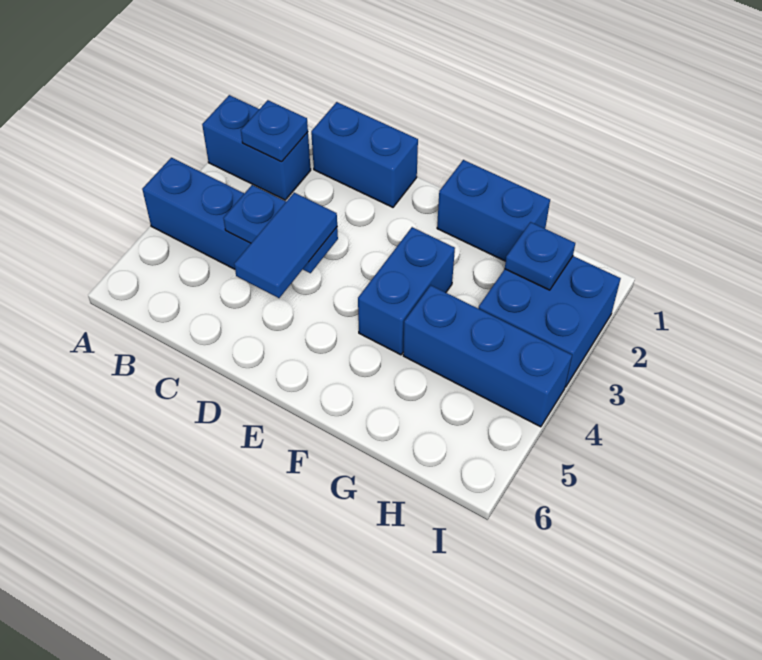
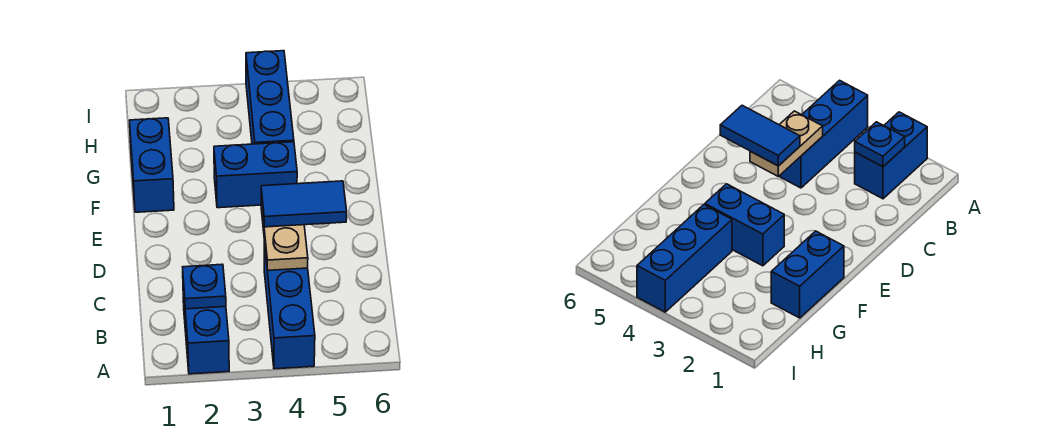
blue 1x2 brick [311,102,418,207] -> none
blue 1x2 plate [223,185,338,273] -> tan 1x2 plate [261,200,308,271]
blue 2x2 brick [478,256,621,387] -> none
blue 1x1 plate [505,222,575,290] -> none

